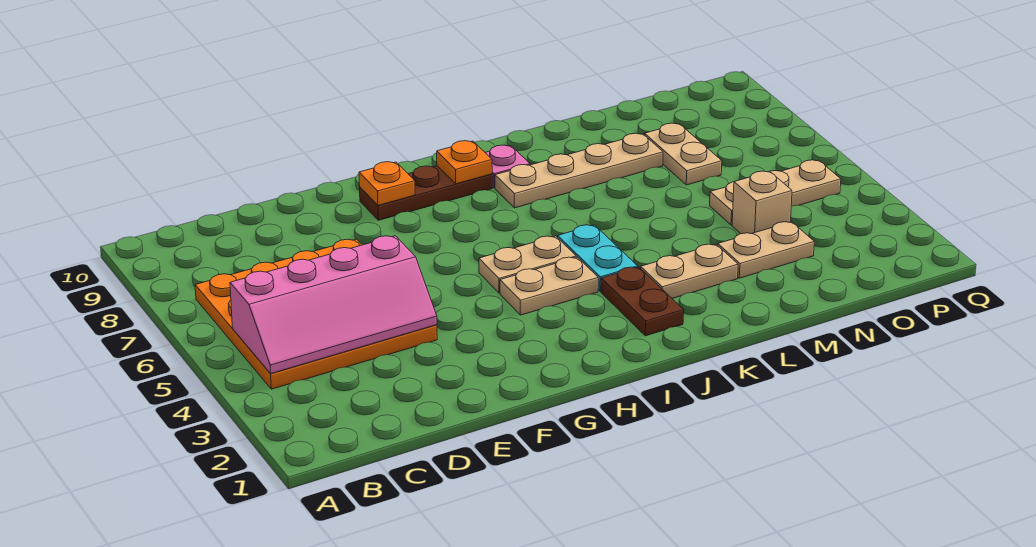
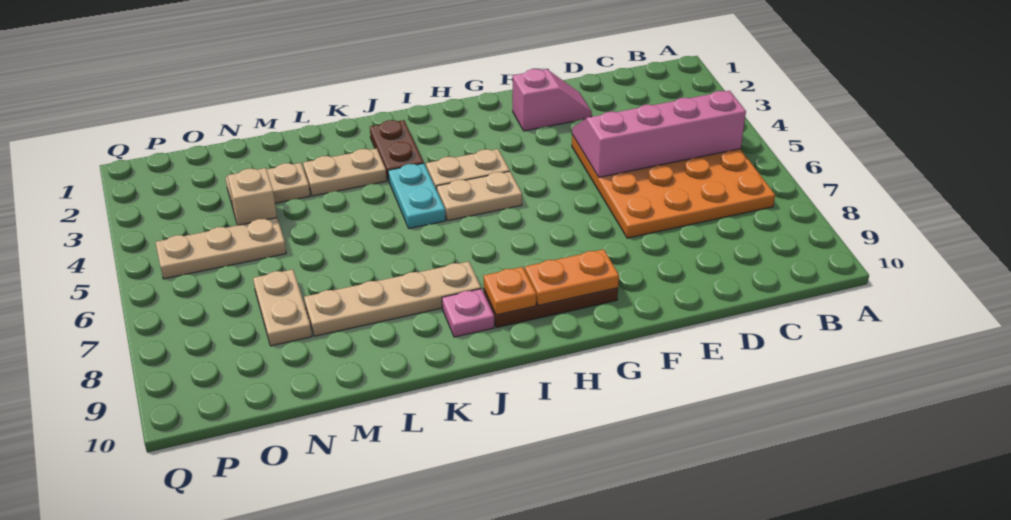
none -> pink 1x2 slope [513,69,592,131]
orange 1x1 plate [359,162,415,205] -> orange 1x2 plate [525,249,619,306]

